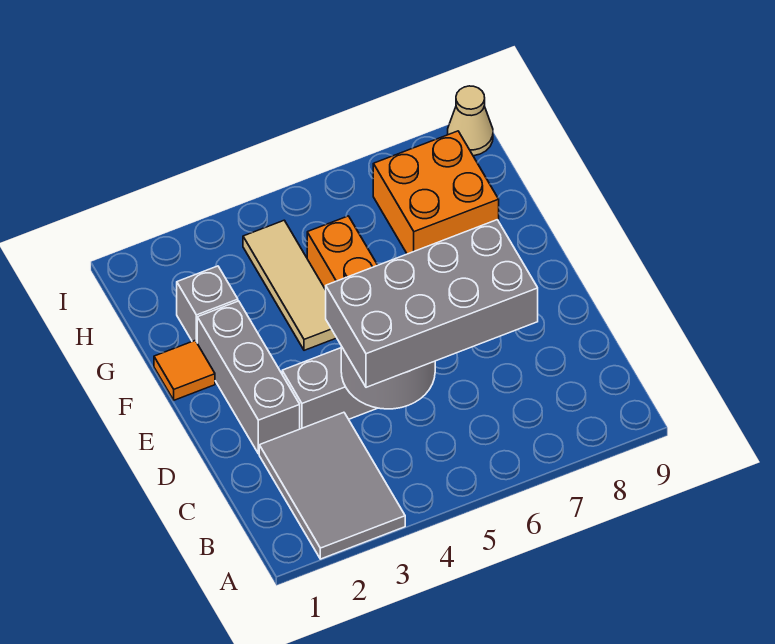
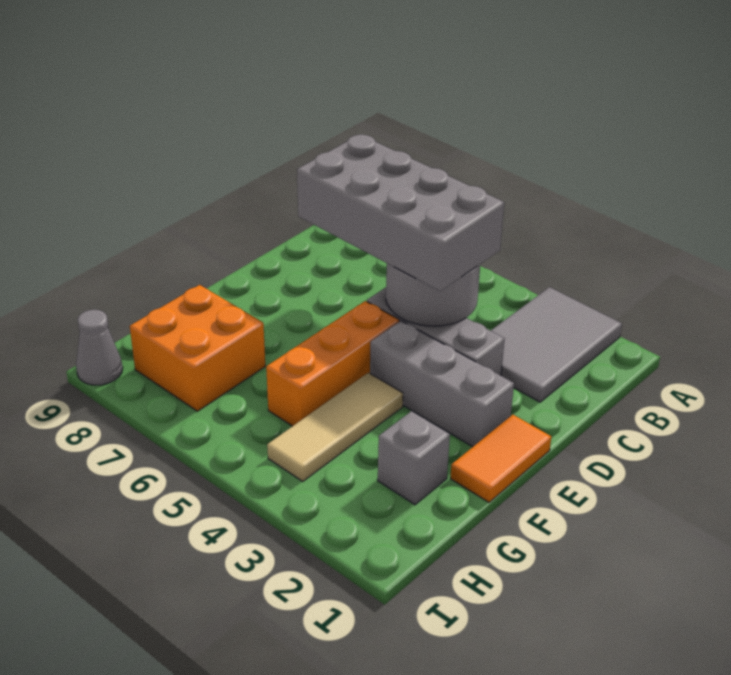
grey 1x3 brick [197,301,300,454] -> grey 1x3 brick turned to [370,321,514,447]
orange 1x1 tile [154,341,215,400] -> orange 1x2 tile [450,415,551,502]
tan 1x1 cone [448,86,493,156] -> grey 1x1 cone [76,310,123,385]

